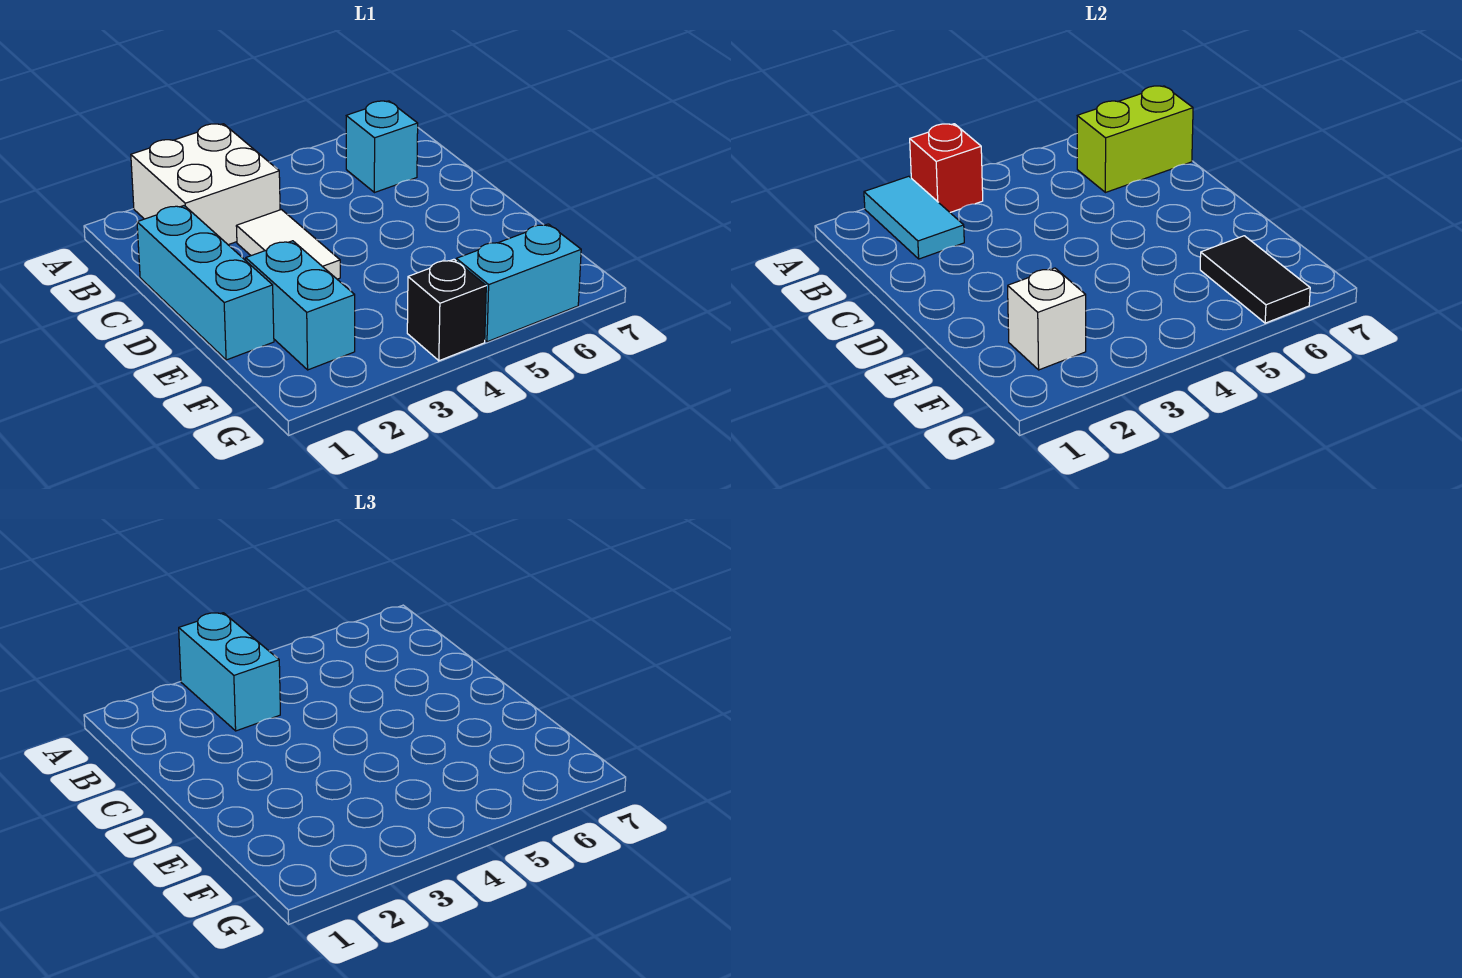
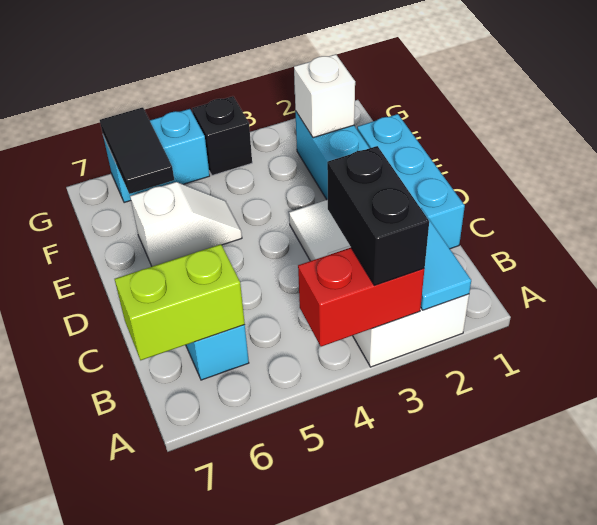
red 1x1 brick [910,124,983,212] -> red 1x2 brick [298,248,424,347]
cyan 1x2 brick [179,613,280,731] -> black 1x2 brick [327,146,429,285]
none -> white 1x2 slope [130,182,242,266]

